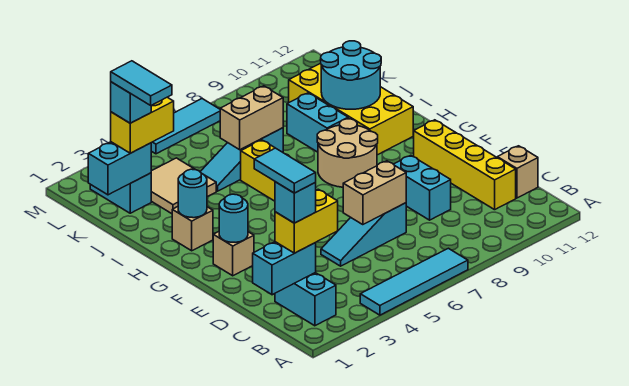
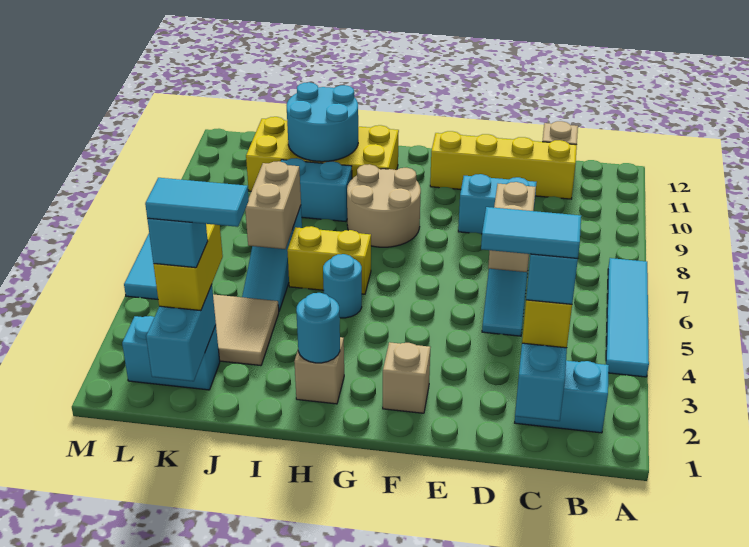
cyan 1x1 round brick [219,194,248,242] -> cyan 1x1 round brick moved to [323,254,362,318]

